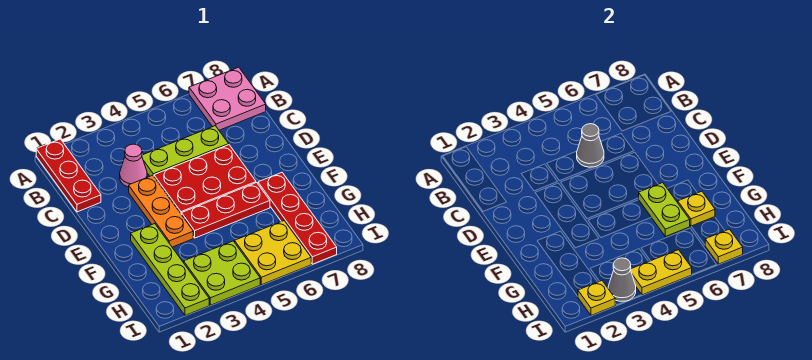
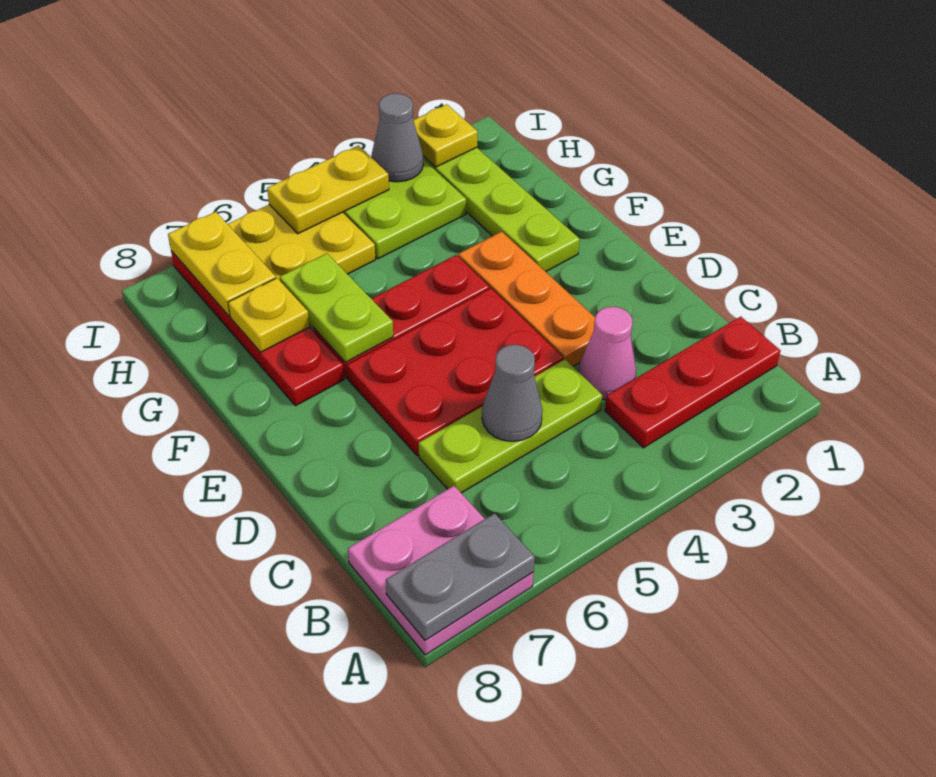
red 1x3 plate [36,139,101,212] -> red 1x3 plate turned to [605,317,780,448]
none -> grey 1x2 plate [386,513,535,640]
yellow 1x1 plate [705,229,743,264] -> yellow 1x2 plate [168,212,276,316]

